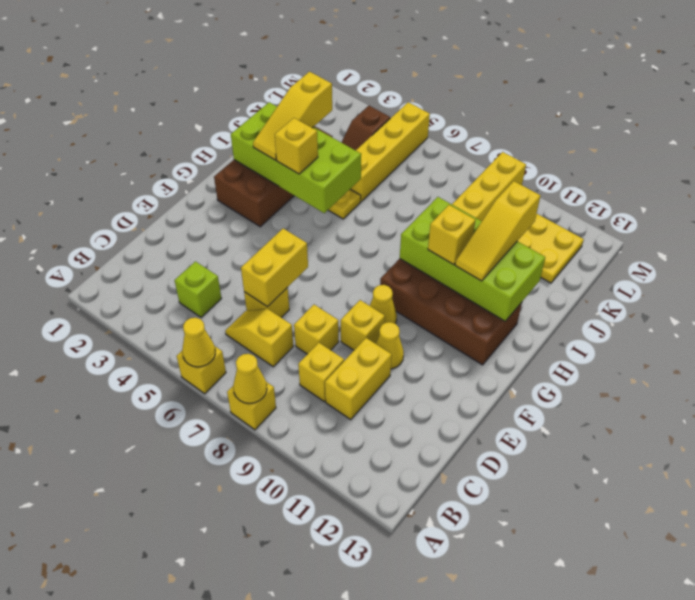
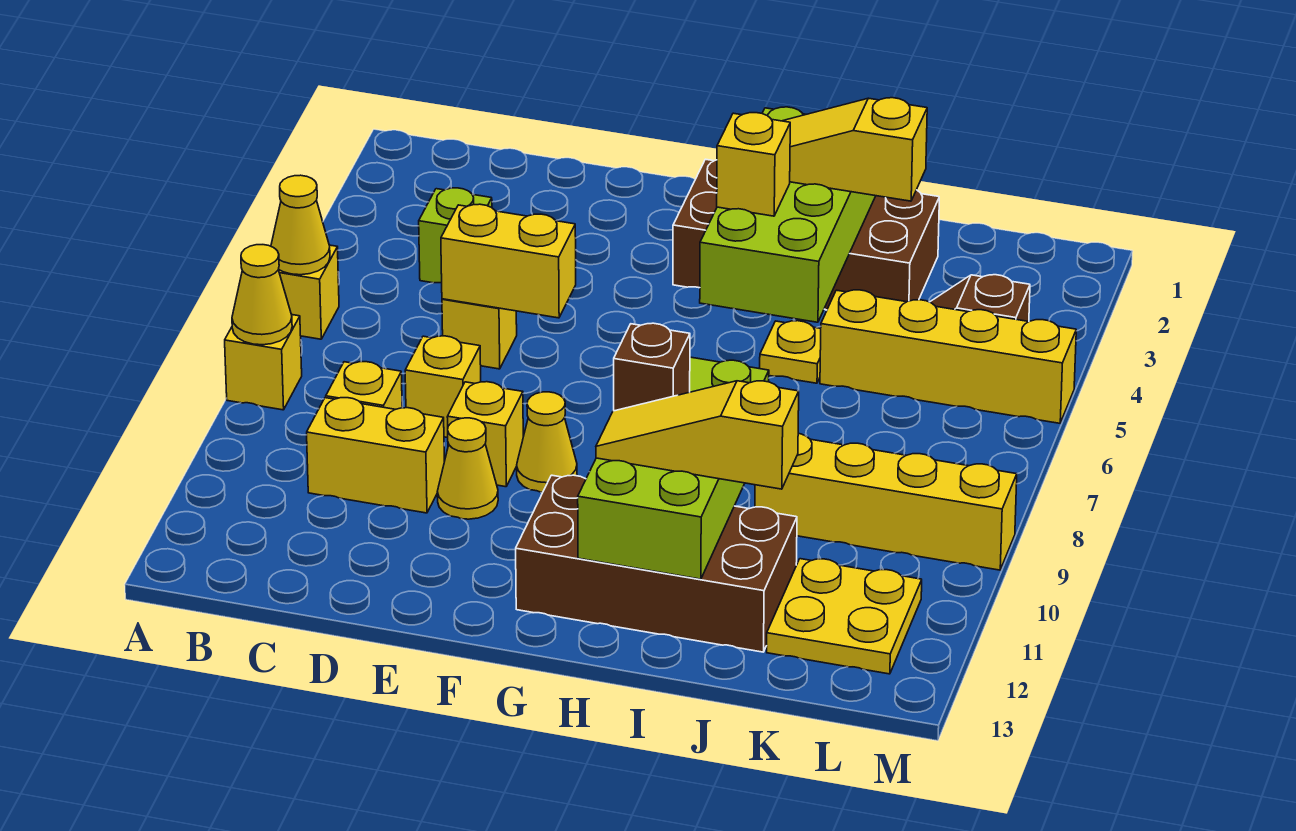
yellow 1x2 slope [225,309,293,367] -> none
brown 2x4 brick [380,259,522,365] -> brown 2x4 brick turned to [516,475,797,652]
yellow 1x1 brick [428,205,475,265] -> brown 1x1 brick [614,323,690,411]

